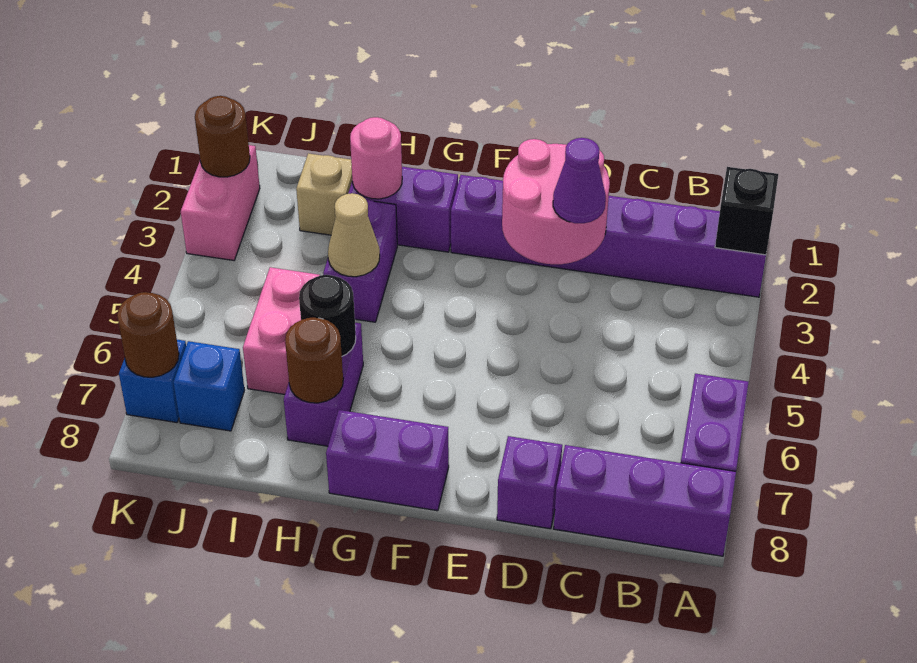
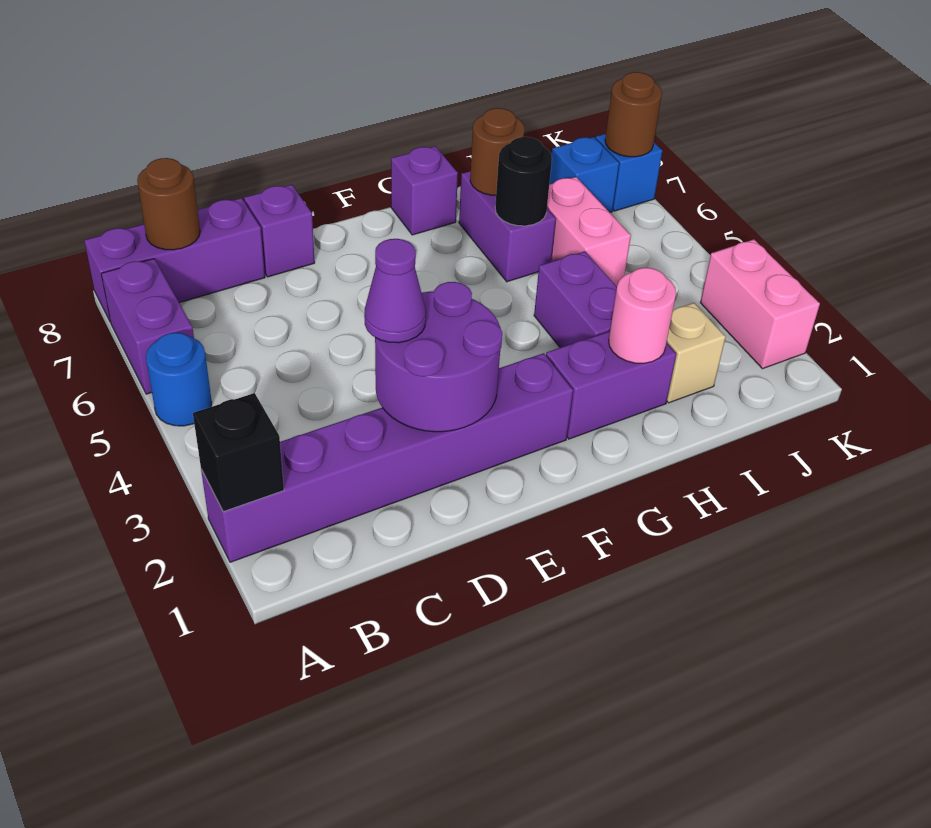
none -> blue 1x1 round brick [146,333,212,426]
pink 2x2 round brick [502,139,610,264] -> purple 2x2 round brick [375,282,502,432]
purple 1x2 brick [326,410,449,511] -> purple 1x1 brick [391,146,458,235]
tan 1x1 cone [328,193,380,277] -> none
brown 1x1 round brick [195,96,250,177] -> brown 1x1 round brick moved to [137,158,200,250]

